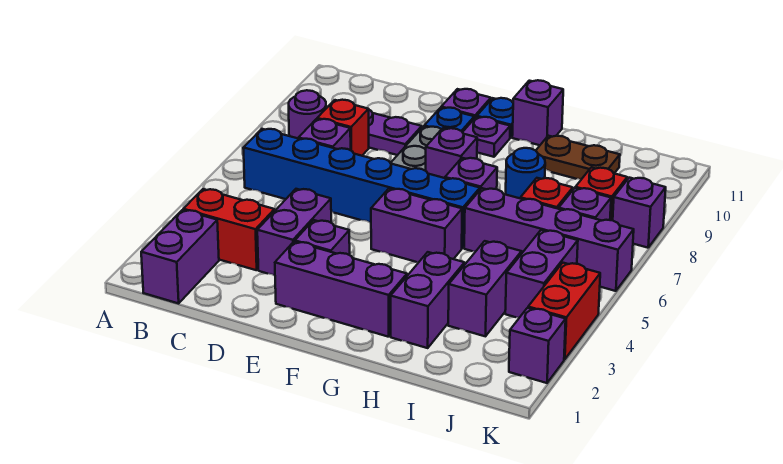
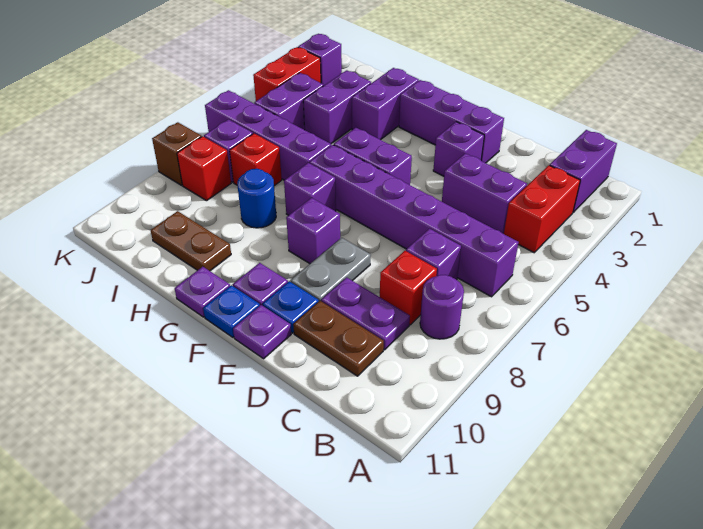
red 1x2 brick [183,189,275,270] -> red 1x2 brick turned to [504,165,580,253]
blue 1x6 brick [243,129,480,248] -> purple 1x6 brick [309,145,519,297]
none -> brown 1x2 plate [293,301,384,376]
purple 1x2 brick [257,189,331,276] -> purple 1x2 brick turned to [442,153,527,234]
purple 1x1 brick [512,80,563,145] -> purple 1x1 plate [175,267,230,317]
purple 1x1 brick [613,178,666,248] -> brown 1x1 brick [152,122,201,185]

